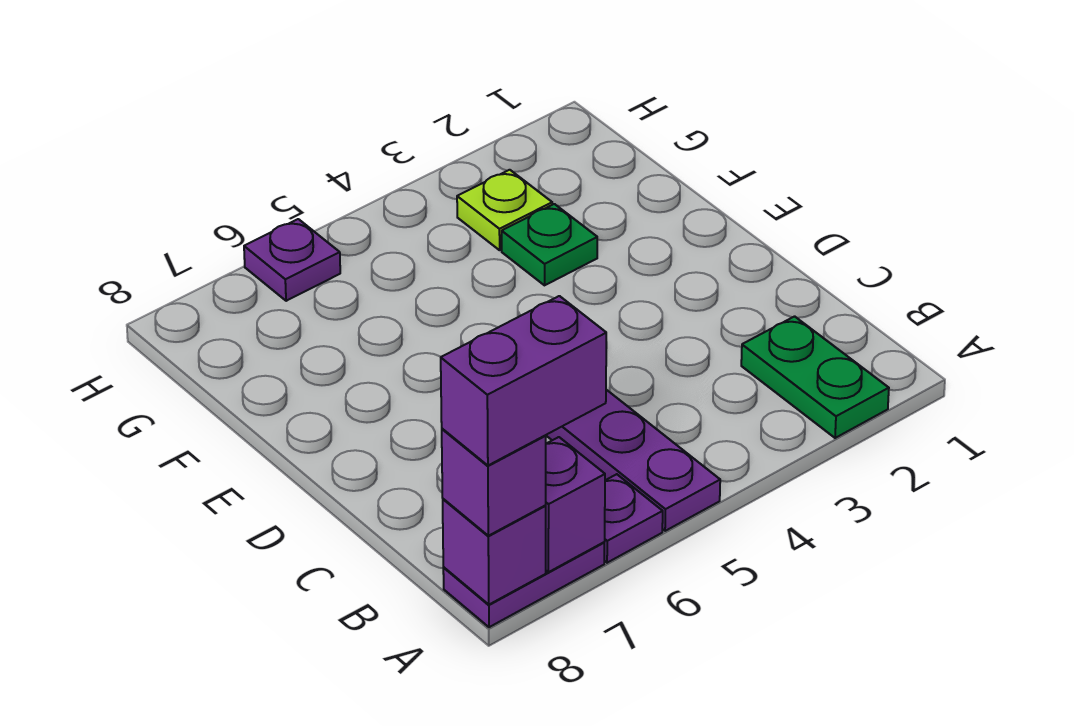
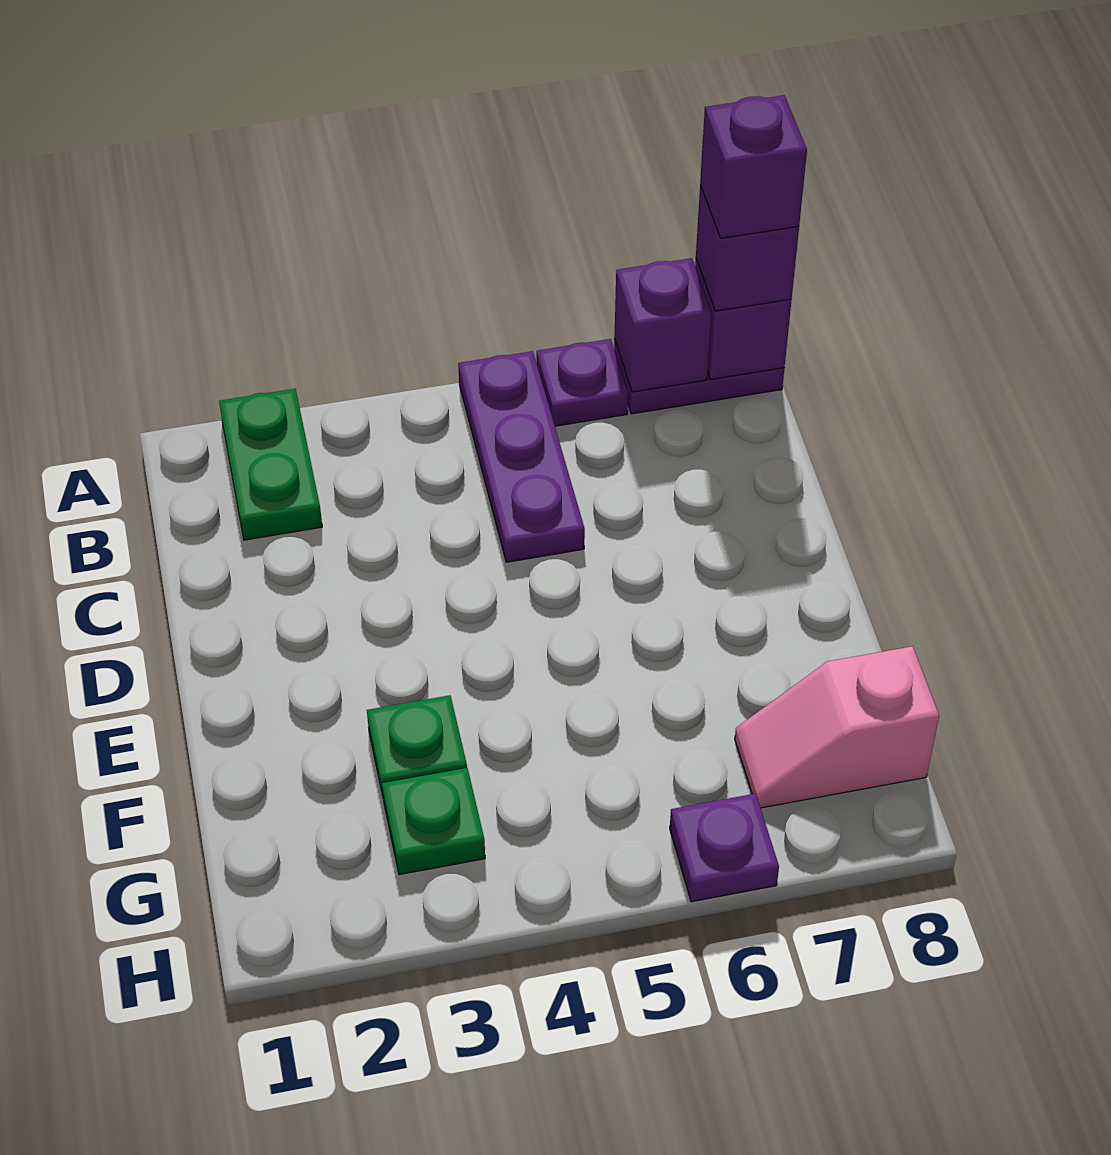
purple 1x2 brick [441,296,606,465] -> purple 1x1 brick [700,95,807,238]
lime 1x1 plate [457,170,552,250] -> green 1x1 plate [382,768,485,875]
none -> pink 1x2 slope [735,646,939,808]

